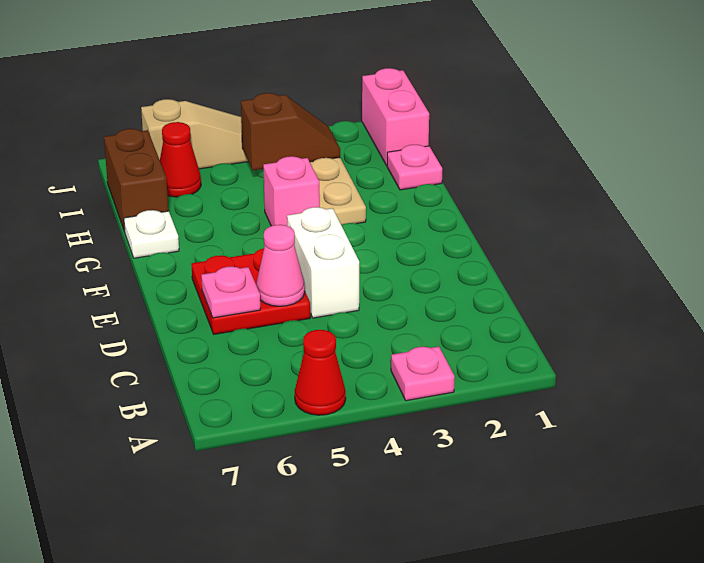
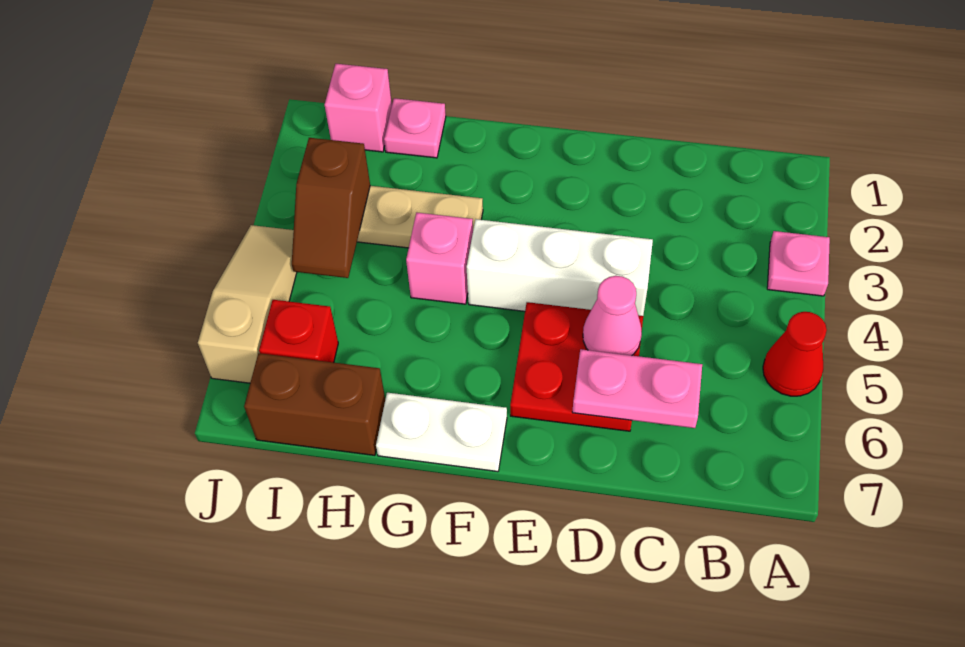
white 1x2 brick [287,207,359,318] -> white 1x3 brick [467,219,653,316]
pink 1x1 plate [201,267,260,318] -> pink 1x2 plate [572,349,702,428]
white 1x1 plate [124,210,179,258] -> white 1x2 plate [376,393,507,472]
pink 1x2 brick [362,68,429,166] -> pink 1x1 brick [325,64,392,152]
brown 1x2 slope [241,93,340,170] -> brown 1x2 slope turned to [292,138,370,278]
red 1x1 cone [160,122,201,197] -> red 1x1 brick [259,300,338,363]

